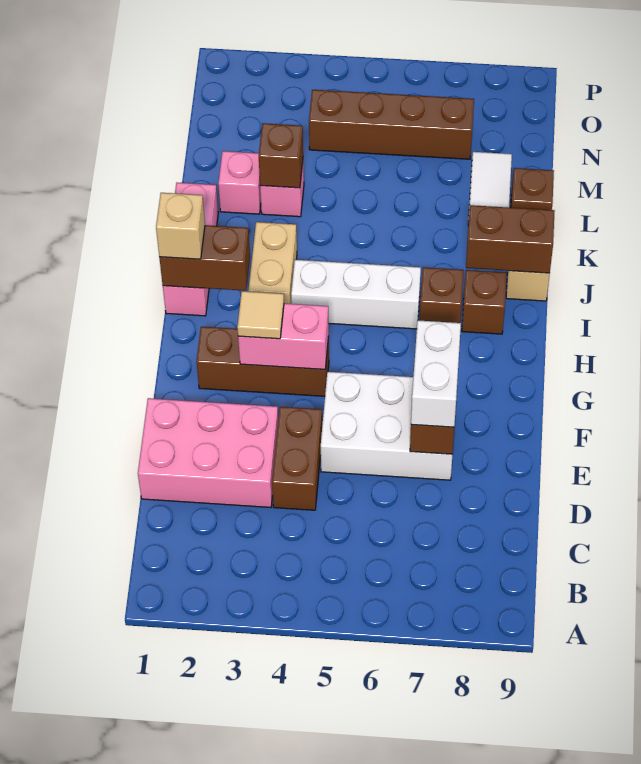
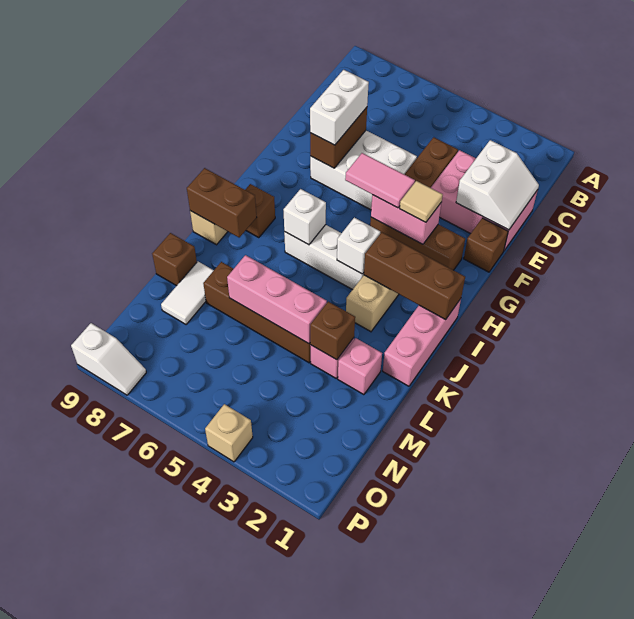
none -> white 2x2 slope [456,140,539,230]
none -> pink 1x2 tile [345,153,415,208]
brown 1x2 brick [159,225,250,291] -> brown 1x3 brick [364,232,465,320]
tan 1x1 brick [156,193,205,259] -> tan 1x1 brick moved to [205,404,253,462]
none -> white 1x1 brick [337,218,380,274]
none -> white 1x1 brick [283,189,326,245]
brown 1x1 brick [420,267,464,323] -> brown 1x1 brick moved to [464,218,508,272]
none -> pink 1x3 brick [227,255,327,344]
brown 1x4 brick [309,90,474,159] -> brown 1x4 brick moved to [203,262,311,363]
none -> white 1x2 slope [71,323,146,395]

